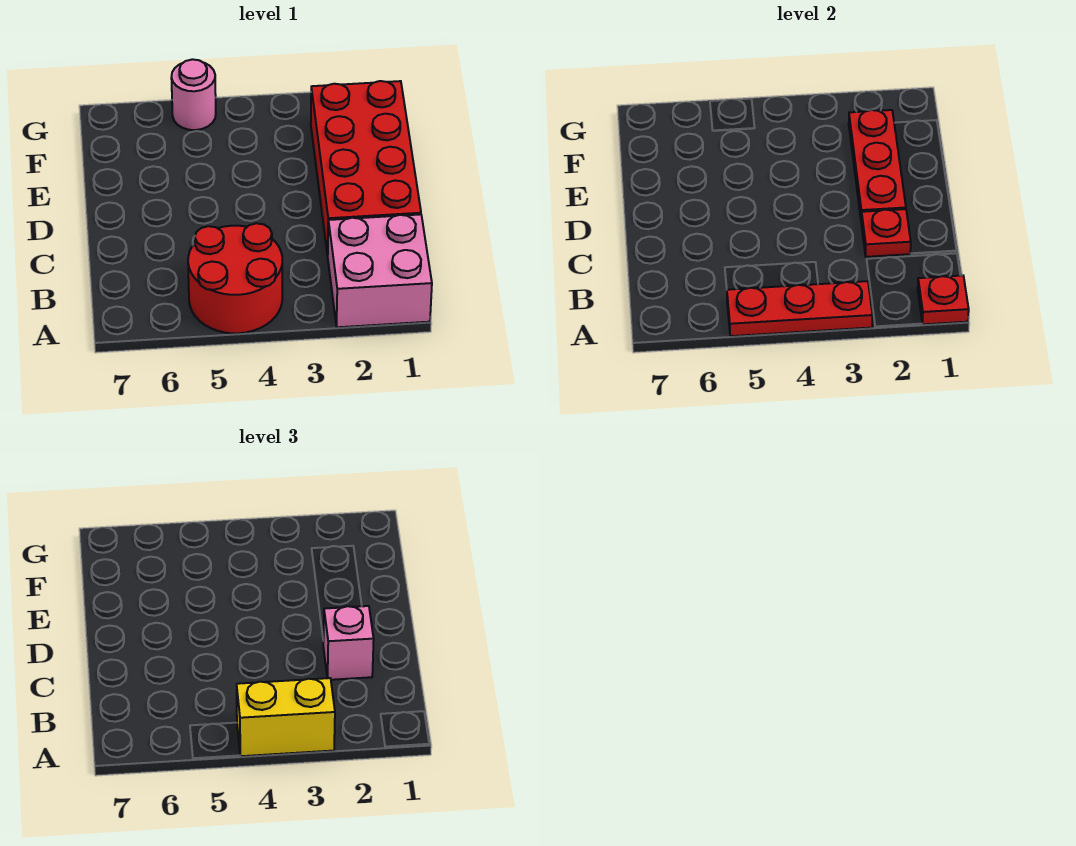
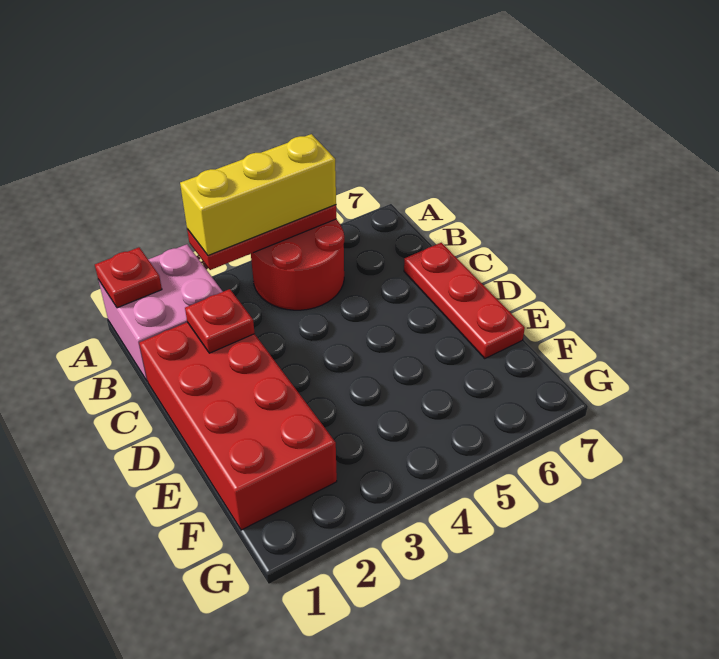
yellow 1x2 brick [237,678,335,756] -> yellow 1x3 brick [180,134,336,255]
pink 1x1 brick [323,606,374,680] -> none
red 1x3 plate [849,110,906,218] -> red 1x3 plate moved to [404,243,525,359]
pink 1x1 round brick [171,59,216,130] -> none

